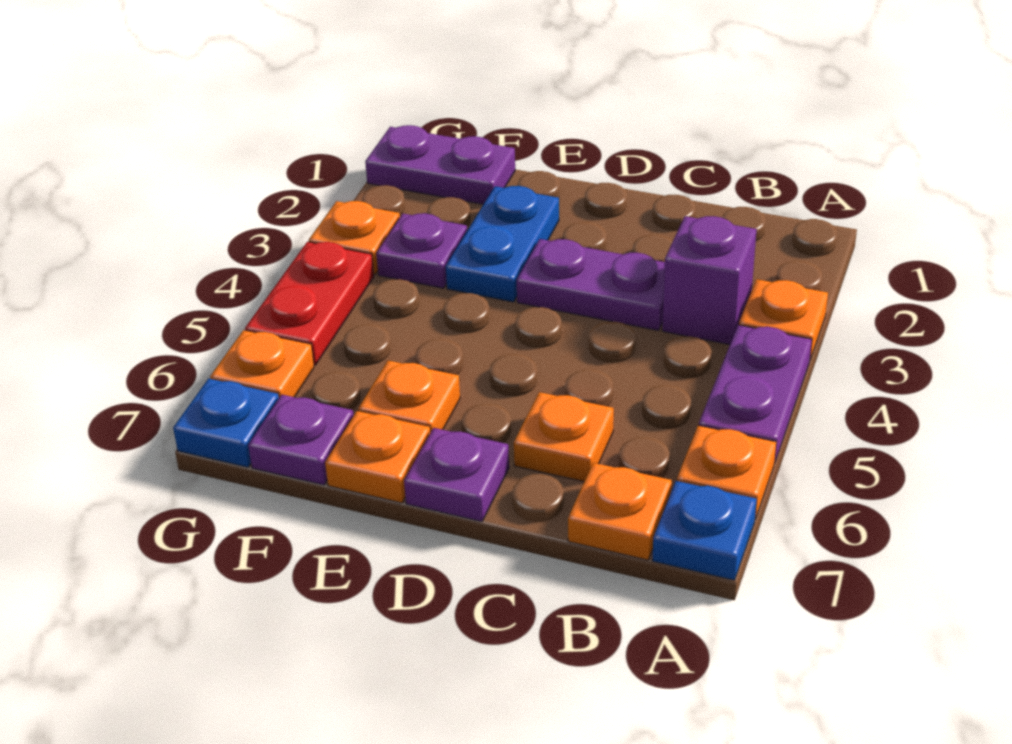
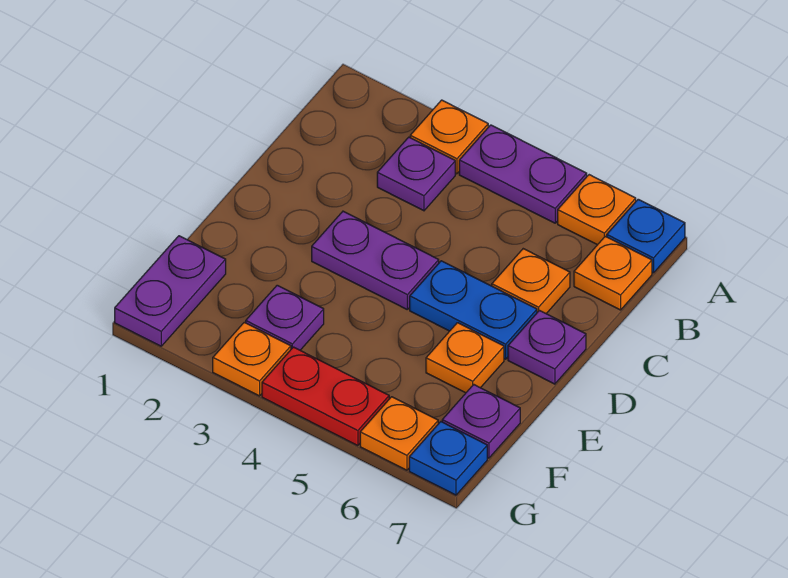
purple 1x1 brick [662,216,757,345] -> purple 1x1 plate [377,137,455,211]
purple 1x2 plate [517,239,665,331] -> purple 1x2 plate turned to [312,211,439,309]
blue 1x2 plate [446,186,559,302] -> blue 1x2 plate moved to [410,261,537,359]
orange 1x1 plate [325,411,430,503] -> none

